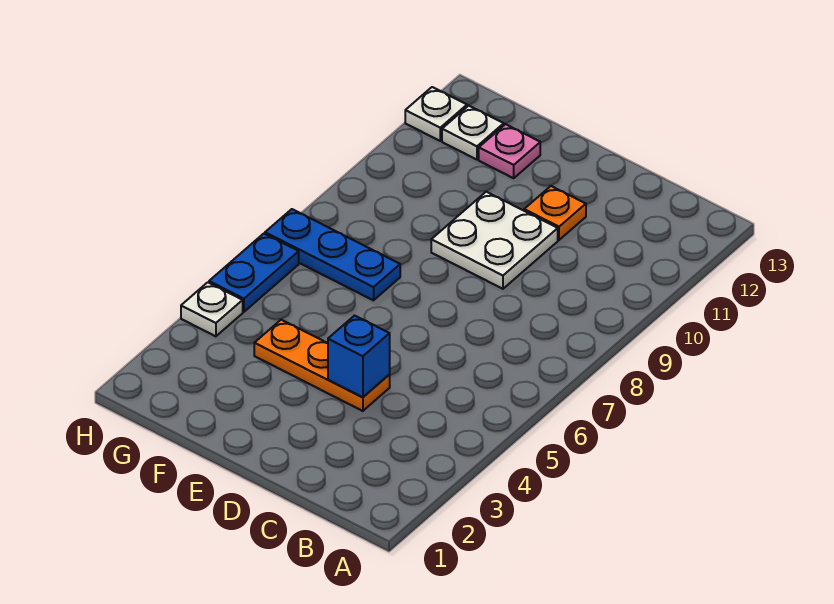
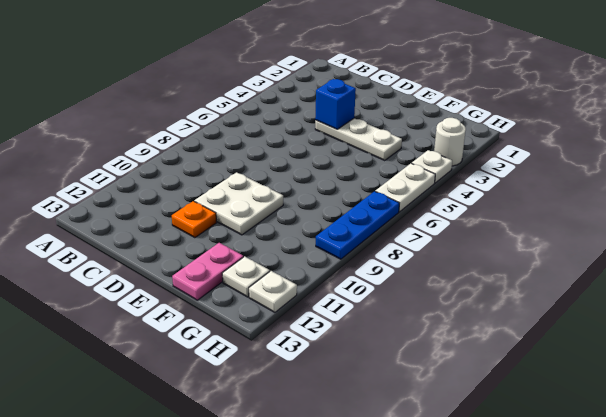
orange 1x3 plate [254,320,390,411] -> white 1x3 plate [315,118,402,161]
blue 1x3 plate [265,209,400,300] -> blue 1x3 plate turned to [316,191,399,259]
pink 1x1 plate [479,124,540,178] -> pink 1x2 plate [172,243,243,300]
none -> white 1x1 round brick [434,118,466,166]
blue 1x2 plate [209,234,299,312] -> white 1x2 plate [375,163,435,212]

